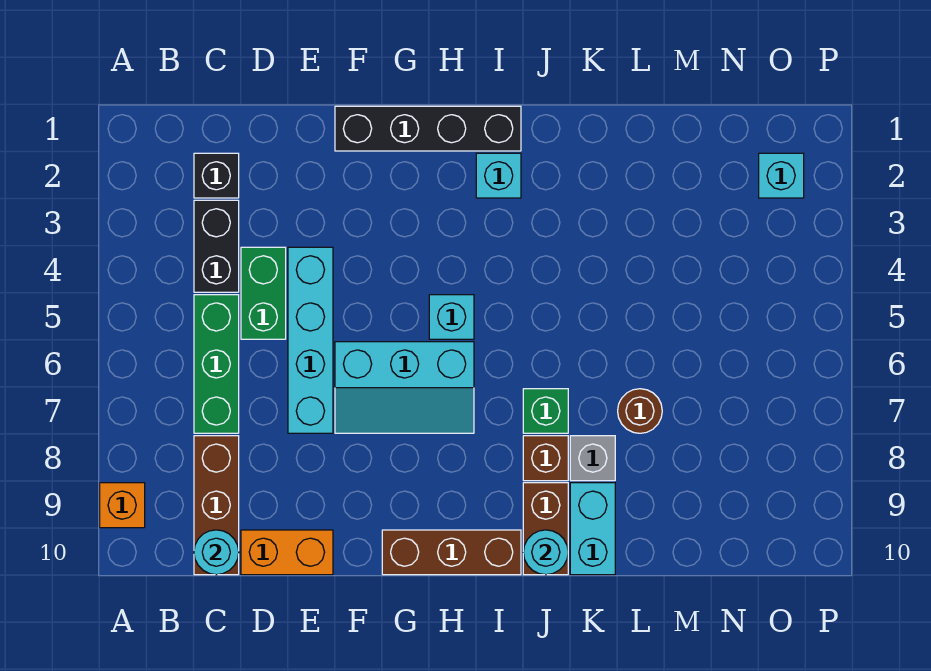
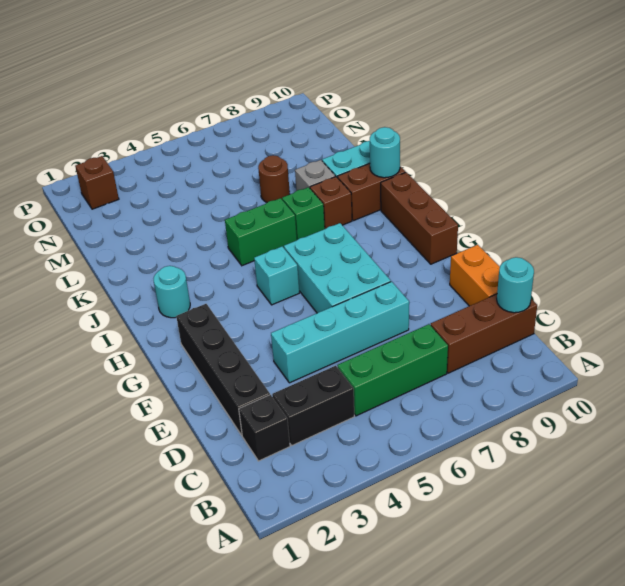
orange 1x1 brick [100,483,145,528] -> none
green 1x2 brick [241,247,286,339] -> green 1x2 brick moved to [225,198,297,266]
black 1x4 brick [335,106,521,151] -> black 1x4 brick moved to [176,304,270,435]
cyan 2x3 slope [335,342,474,433] -> cyan 2x3 brick [284,223,391,313]
cyan 1x1 brick [476,153,521,198] -> cyan 1x1 round brick [154,266,190,318]
cyan 1x1 brick [759,153,804,198] -> brown 1x1 brick [75,156,119,209]

